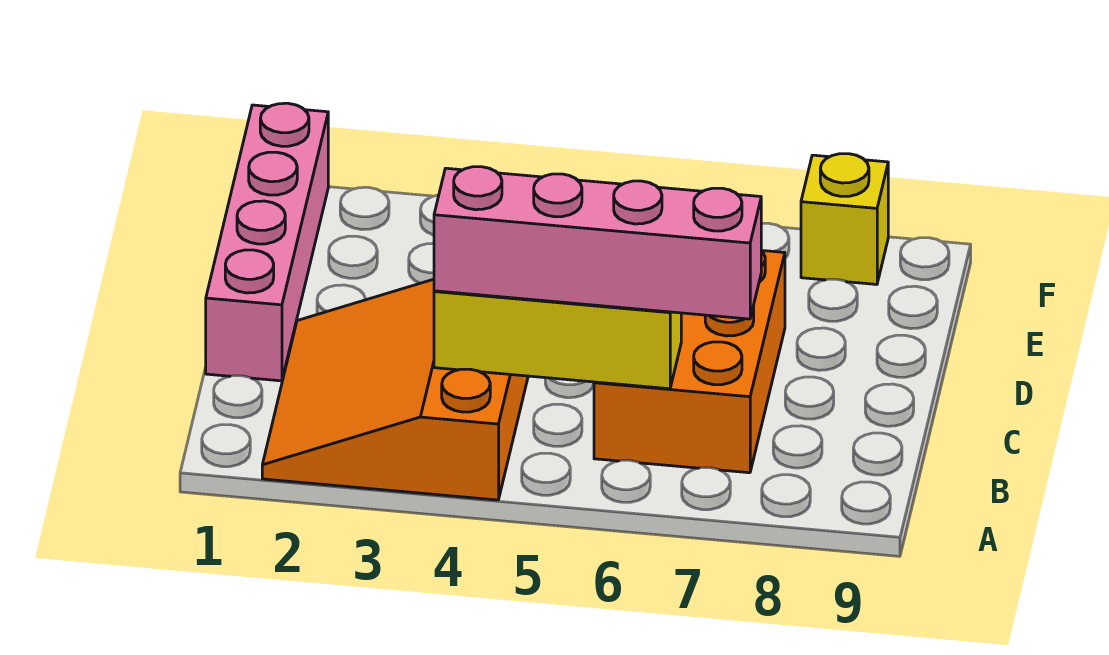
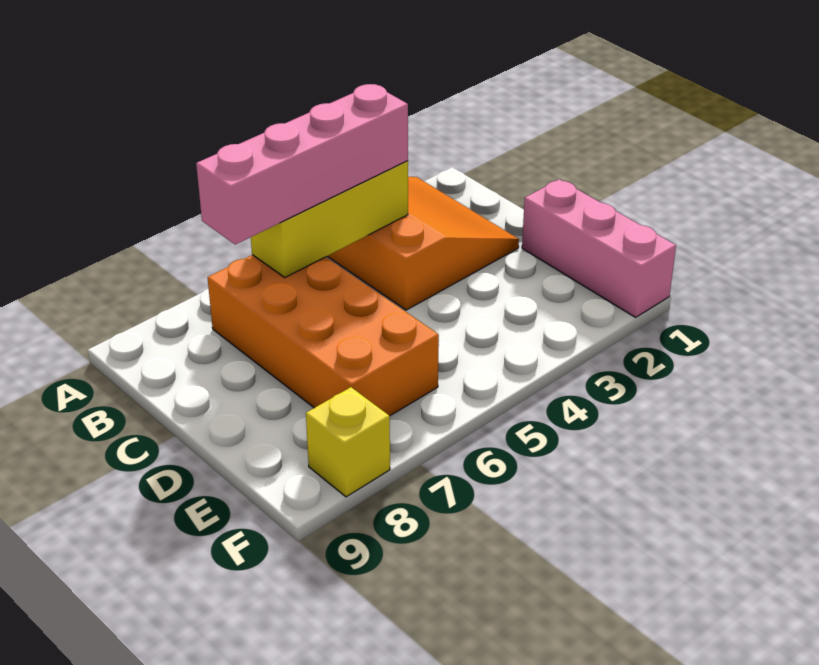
orange 2x3 brick [594,250,785,473] -> orange 2x4 brick [208,255,439,416]
pink 1x4 brick [206,103,328,381] -> pink 1x3 brick [522,179,676,317]

